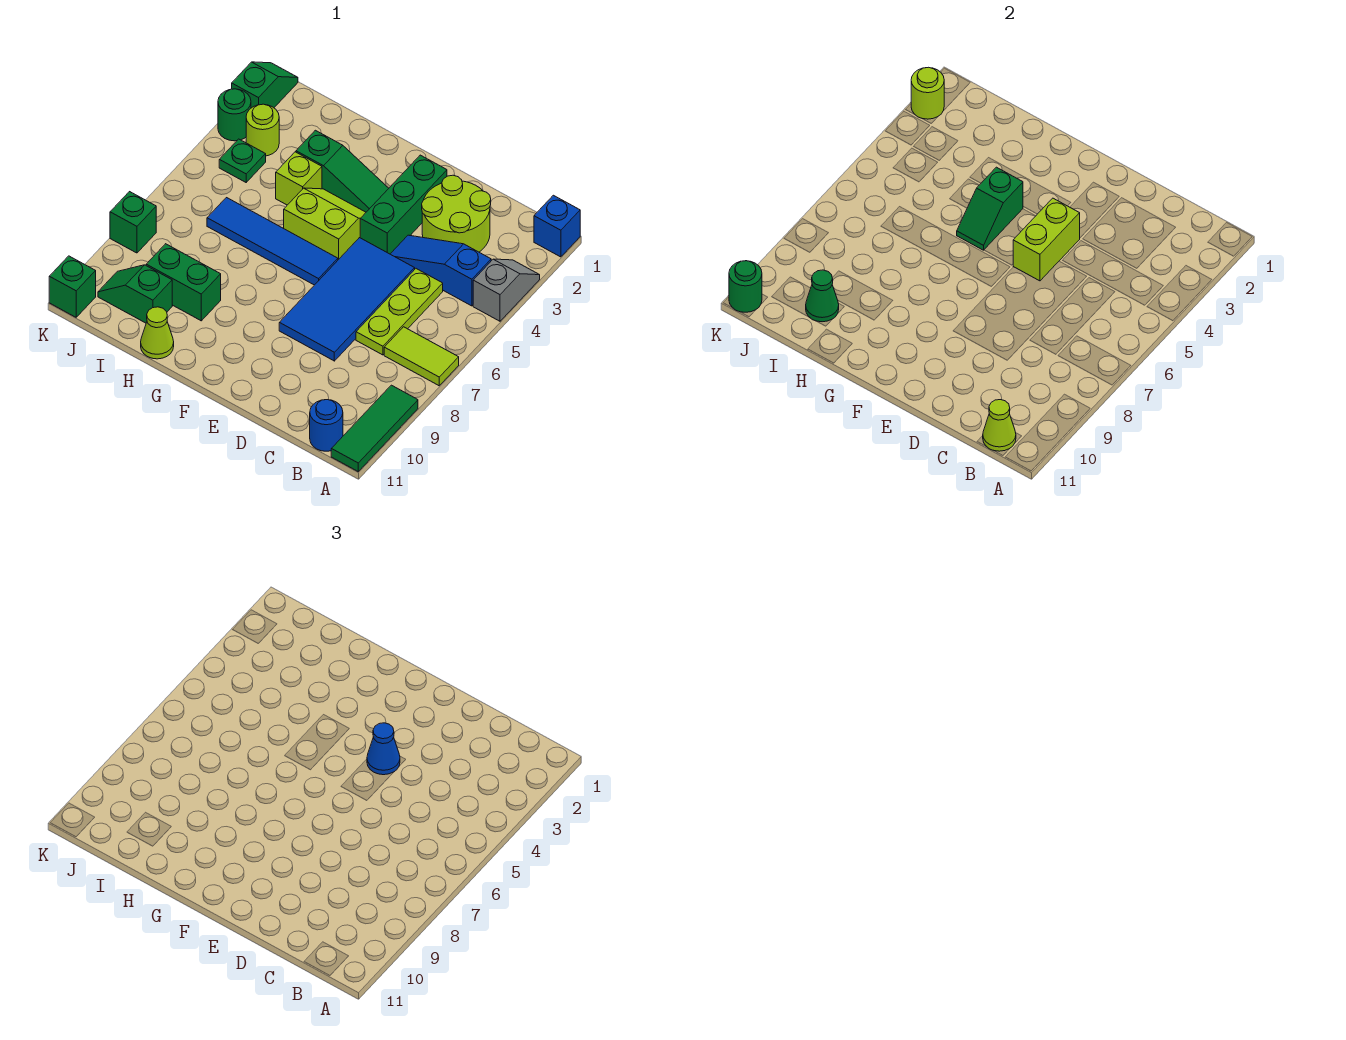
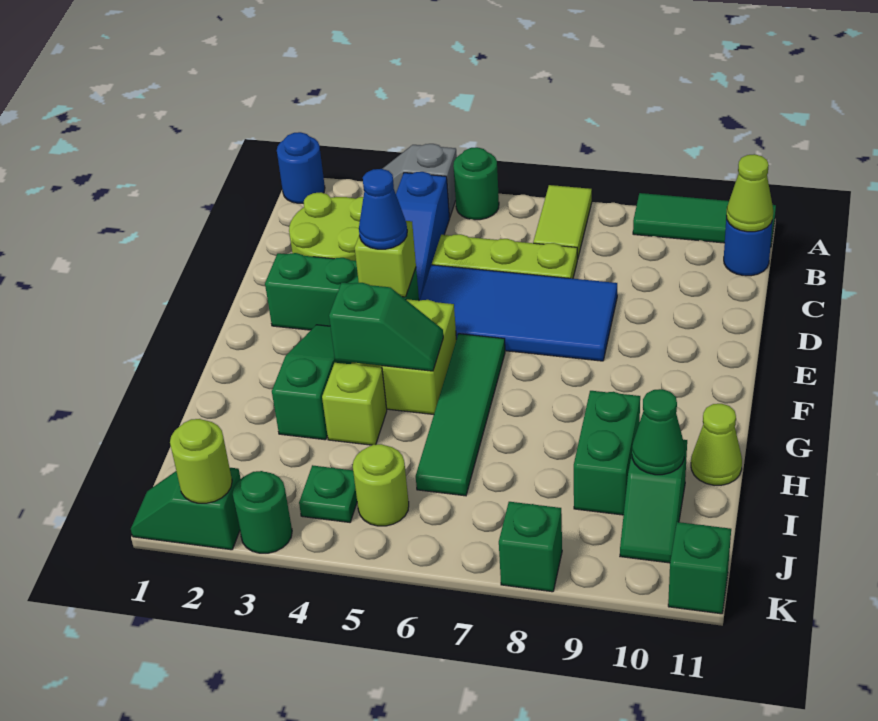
blue 1x1 brick [534,195,580,257] -> blue 1x1 round brick [277,132,325,203]
lime 1x2 brick [1013,198,1080,281] -> lime 1x1 brick [355,221,416,297]
blue 1x4 tile [207,198,338,285] -> green 1x4 tile [416,334,505,496]
lime 1x1 round brick [246,104,279,156] -> lime 1x1 round brick moved to [353,444,409,526]
green 1x1 round brick [729,261,762,312] -> green 1x1 round brick moved to [453,147,499,220]

